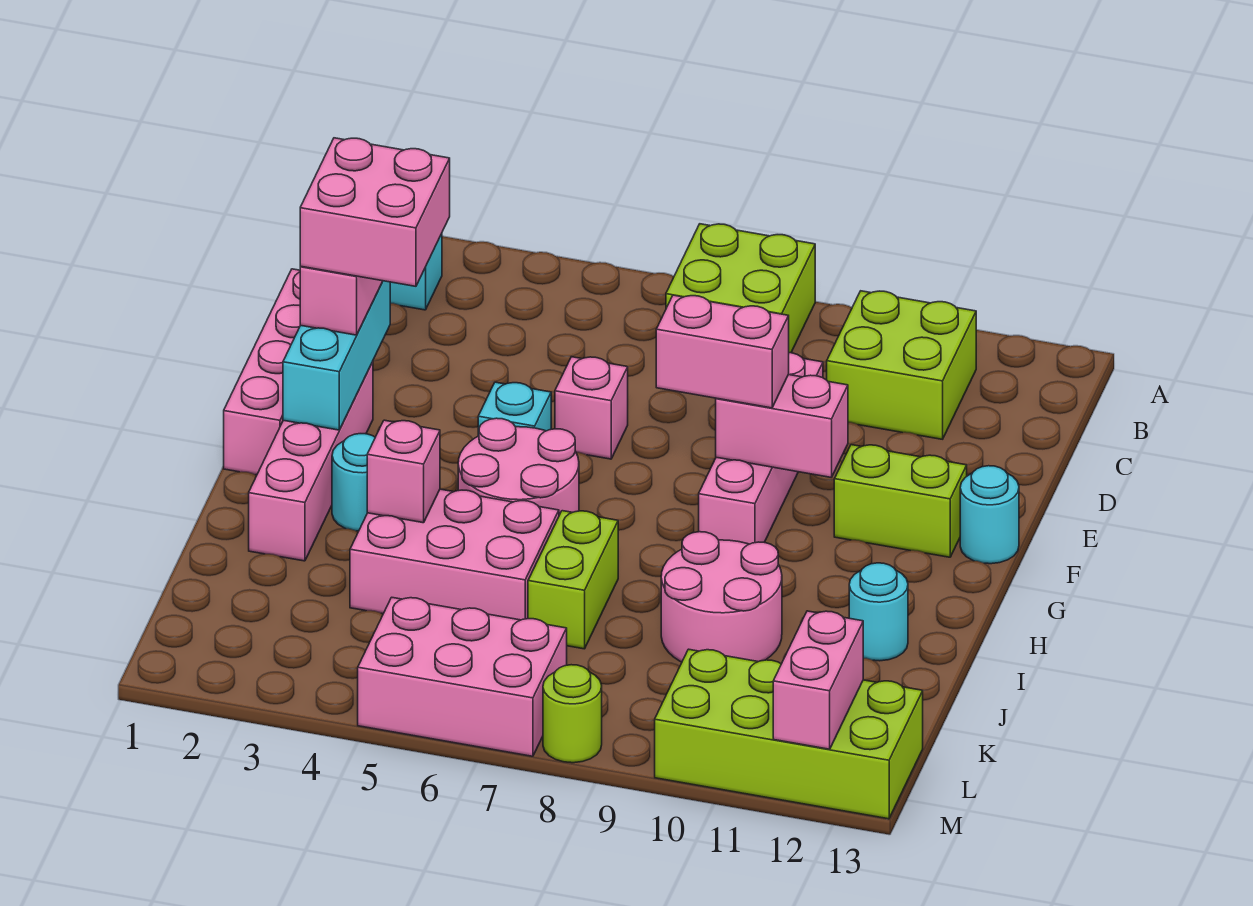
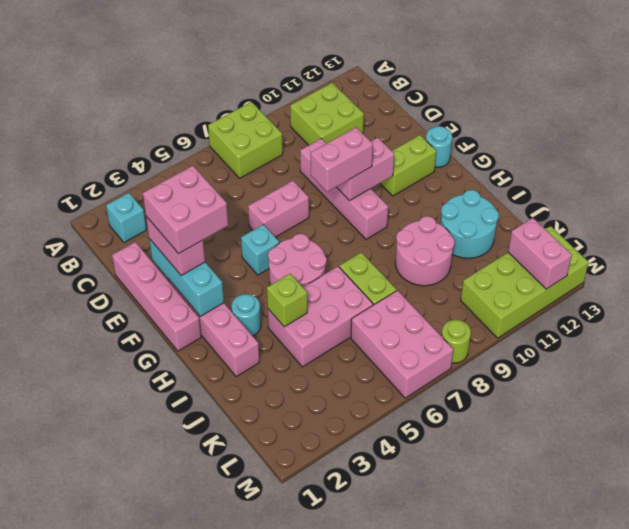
pink 1x1 brick [555,357,628,459] -> pink 1x2 brick [248,181,309,237]
pink 1x1 brick [367,420,440,523] -> lime 1x1 brick [267,274,307,327]
cyan 1x1 round brick [849,563,908,661] -> cyan 2x2 round brick [441,190,499,258]
pink 2x3 brick [358,597,567,756] -> pink 2x3 brick turned to [351,291,453,398]

